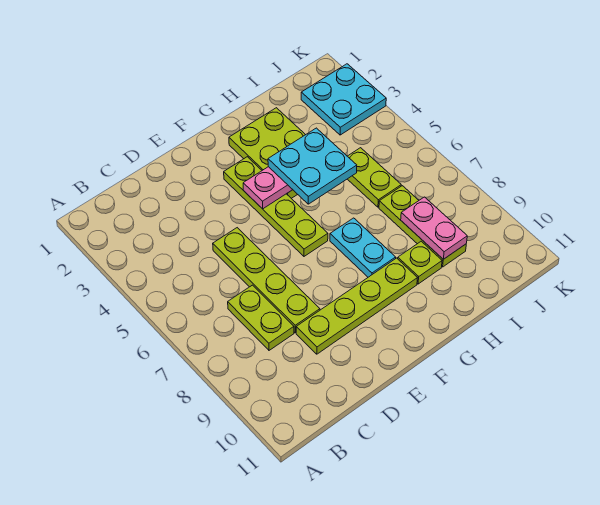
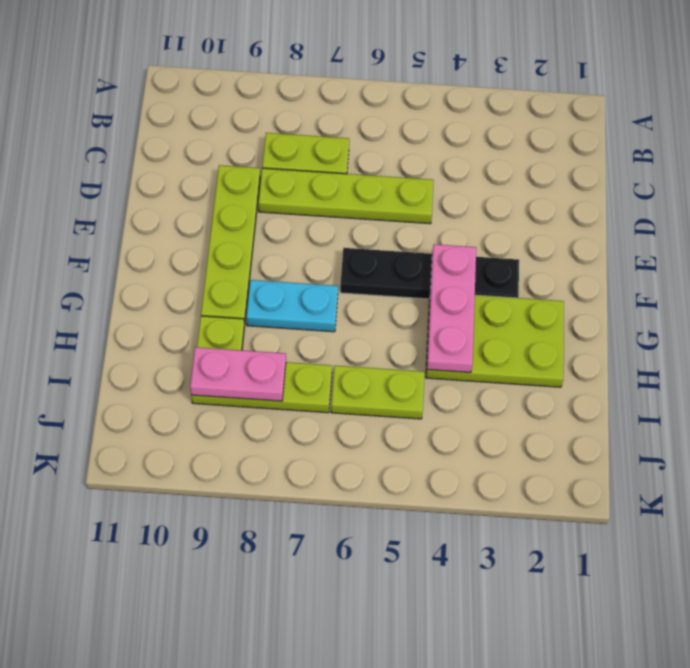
lime 1x4 plate [224,157,328,256] -> black 1x4 plate [340,248,519,299]
cyan 2x2 plate [268,128,357,204] -> none
cyan 2x2 plate [301,64,386,135] -> none

